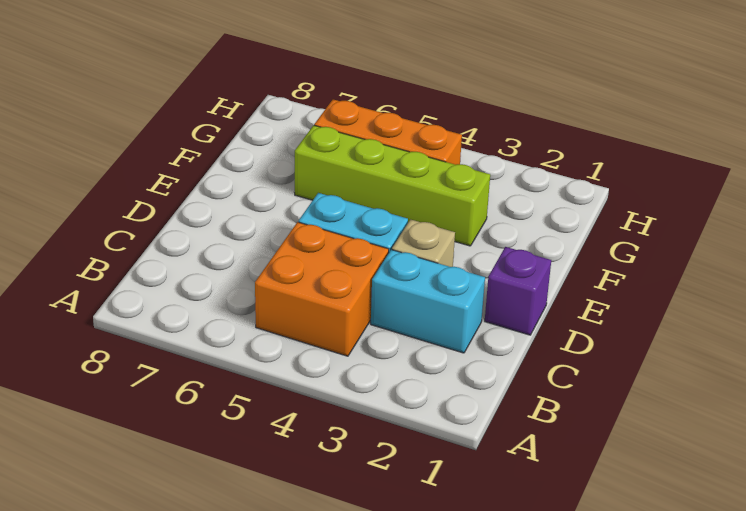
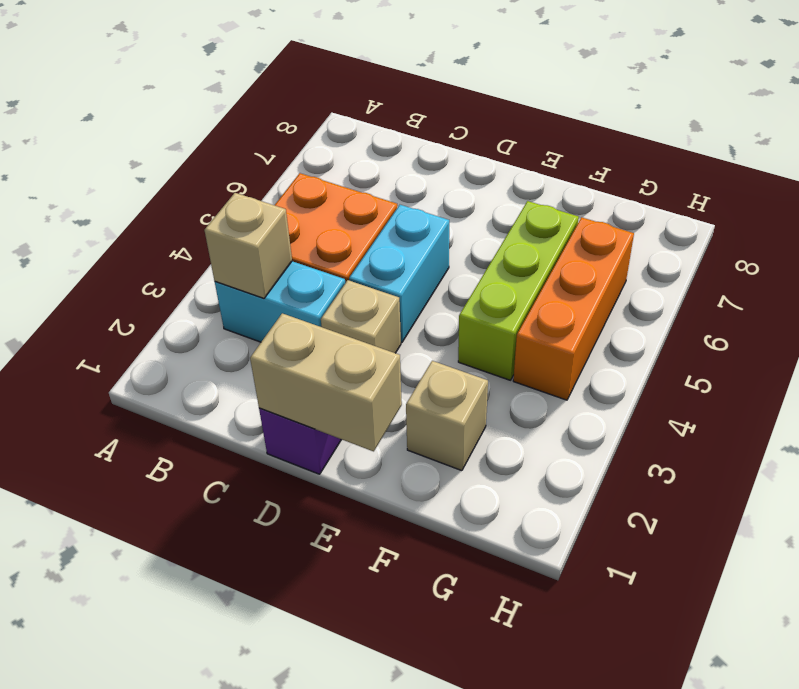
none -> tan 1x1 brick [204,193,292,298]
cyan 1x2 brick [371,250,485,353] -> cyan 1x2 brick turned to [215,261,345,342]
none -> tan 1x2 brick [250,313,402,451]
none -> tan 1x1 brick [406,361,488,471]
lime 1x4 brick [295,125,490,246] -> lime 1x3 brick [458,201,579,380]

